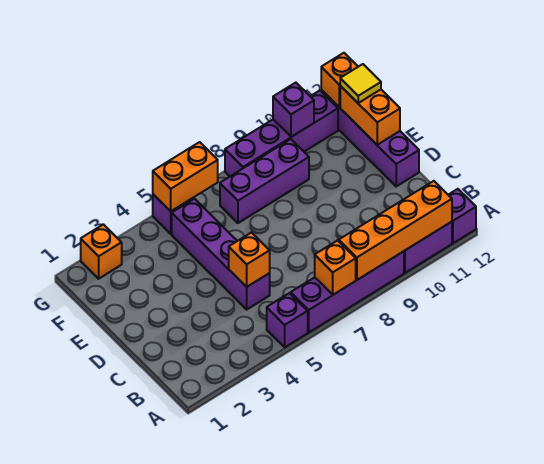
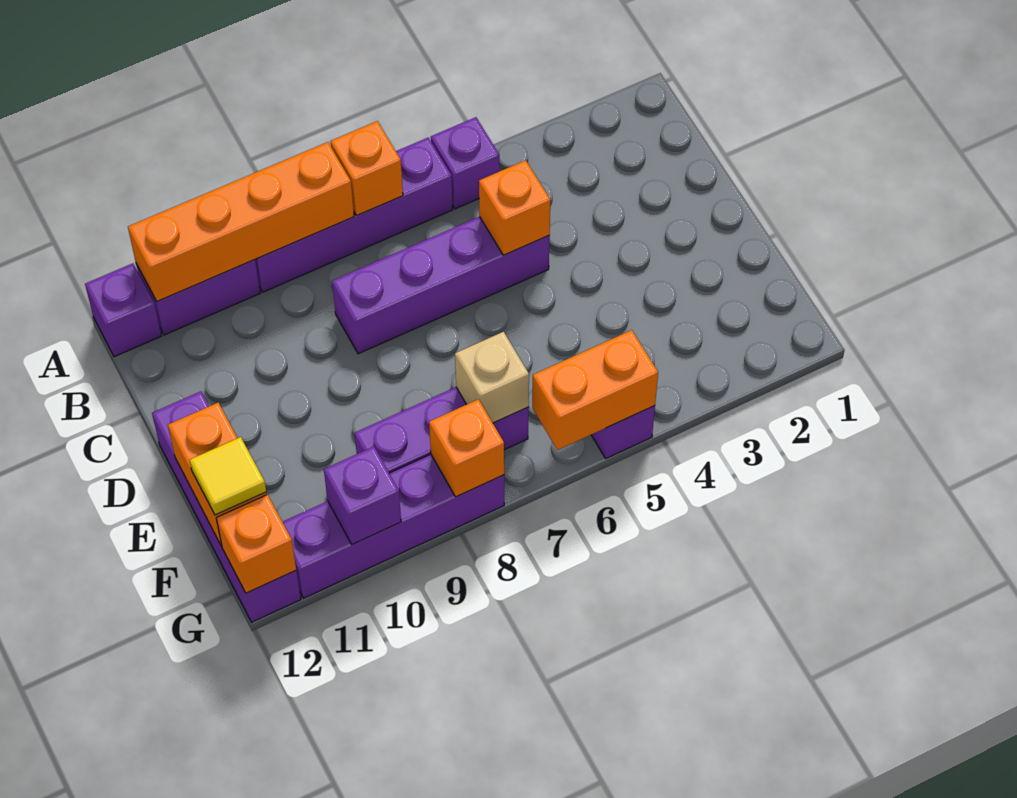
purple 1x4 brick [172,199,270,309] -> purple 1x4 brick turned to [332,217,550,354]
none -> tan 1x1 brick [455,332,529,423]
orange 1x1 brick [81,224,122,279] -> orange 1x1 brick moved to [429,399,504,497]

